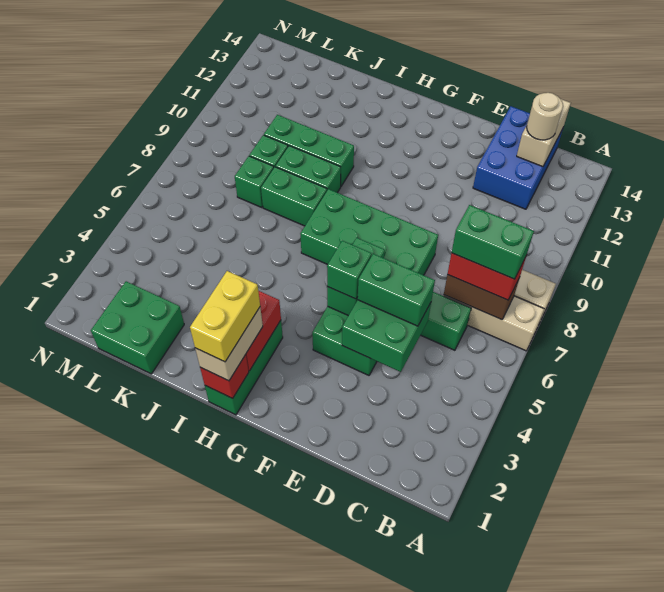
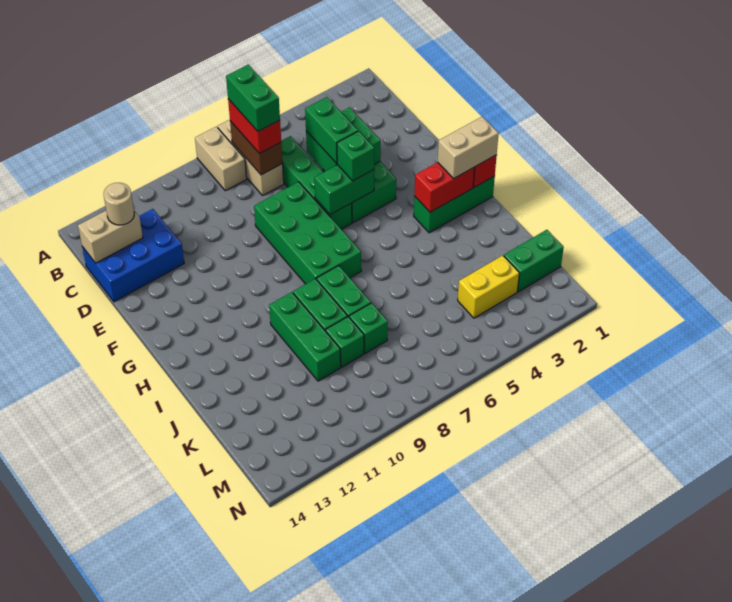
yellow 1x2 brick [190,271,260,362] -> yellow 1x2 brick moved to [458,255,519,318]
green 2x2 brick [91,281,184,374] -> green 1x2 brick [504,230,564,292]

